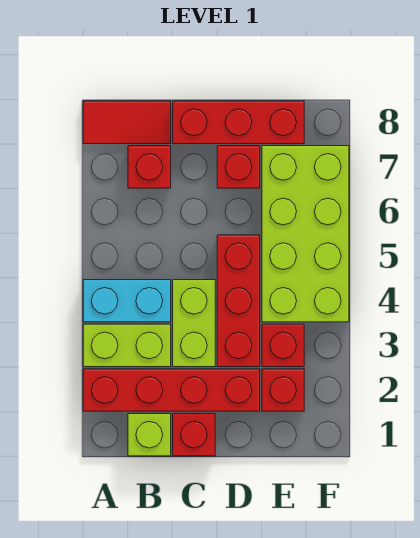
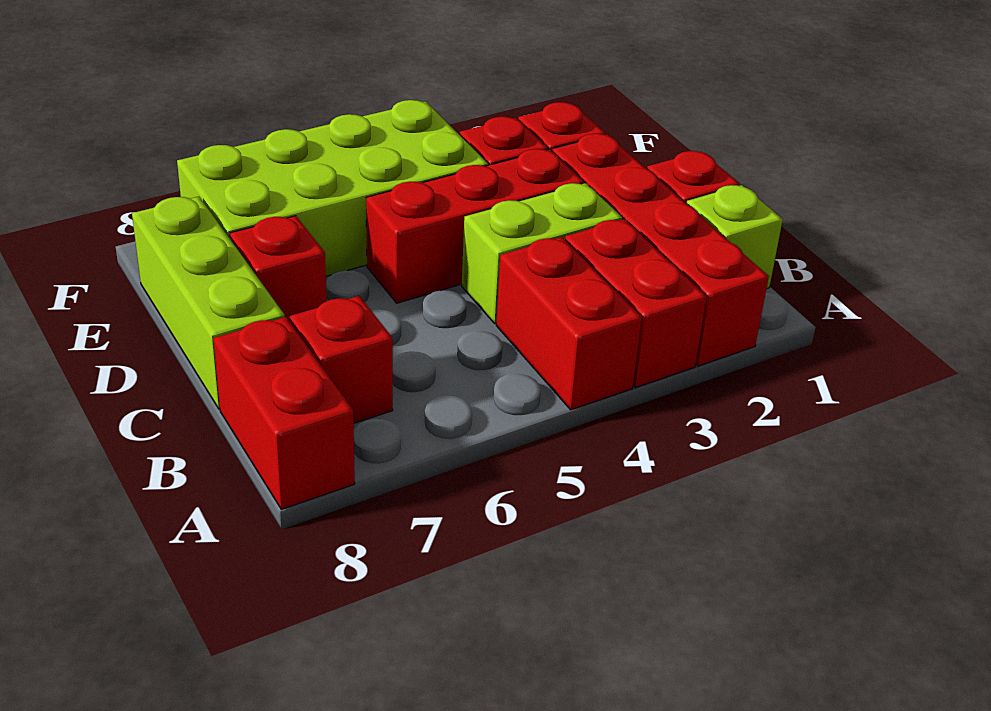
lime 1x2 brick [83,324,171,367] -> red 1x2 brick [565,219,707,387]
cyan 1x2 brick [83,280,171,322] -> red 1x2 brick [496,237,642,410]
red 1x2 tile [83,101,171,144] -> red 1x2 brick [213,317,355,509]
red 1x3 brick [173,101,304,144] -> lime 1x3 brick [132,197,285,409]

